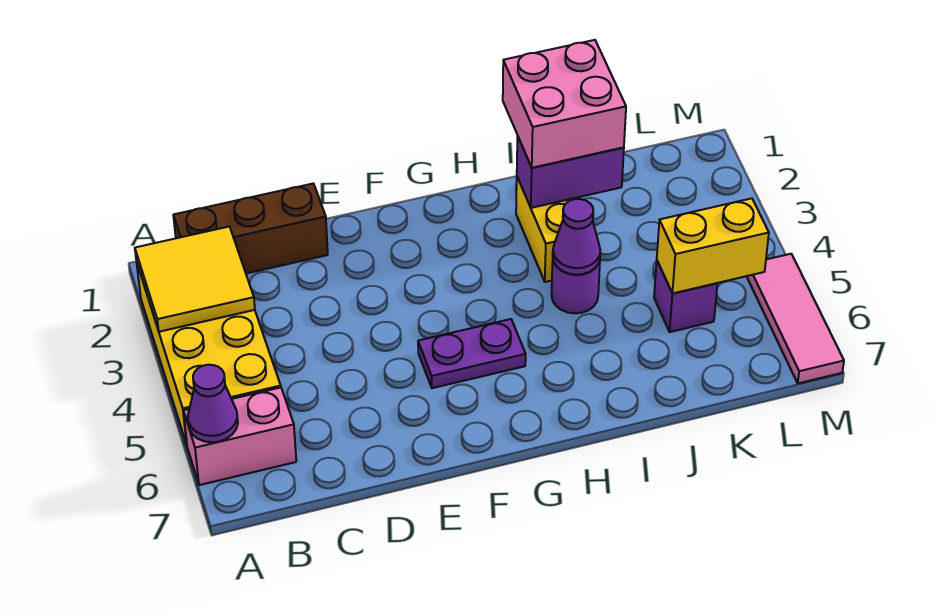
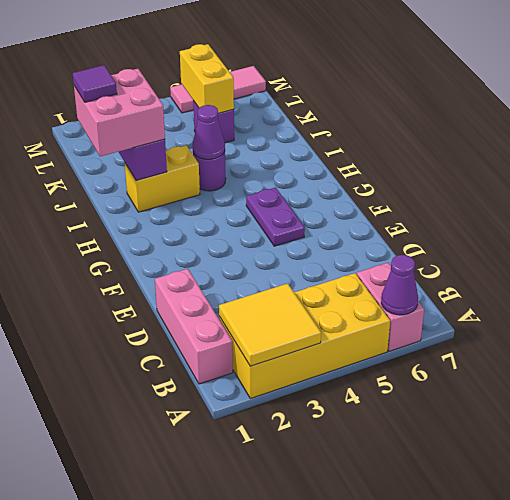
brown 1x3 brick [173,184,328,273] -> pink 1x3 brick [155,269,233,384]
none -> purple 1x1 tile [73,65,117,102]

